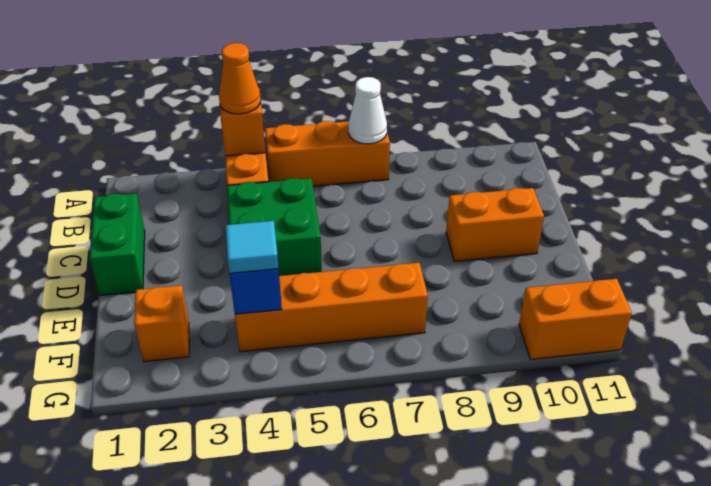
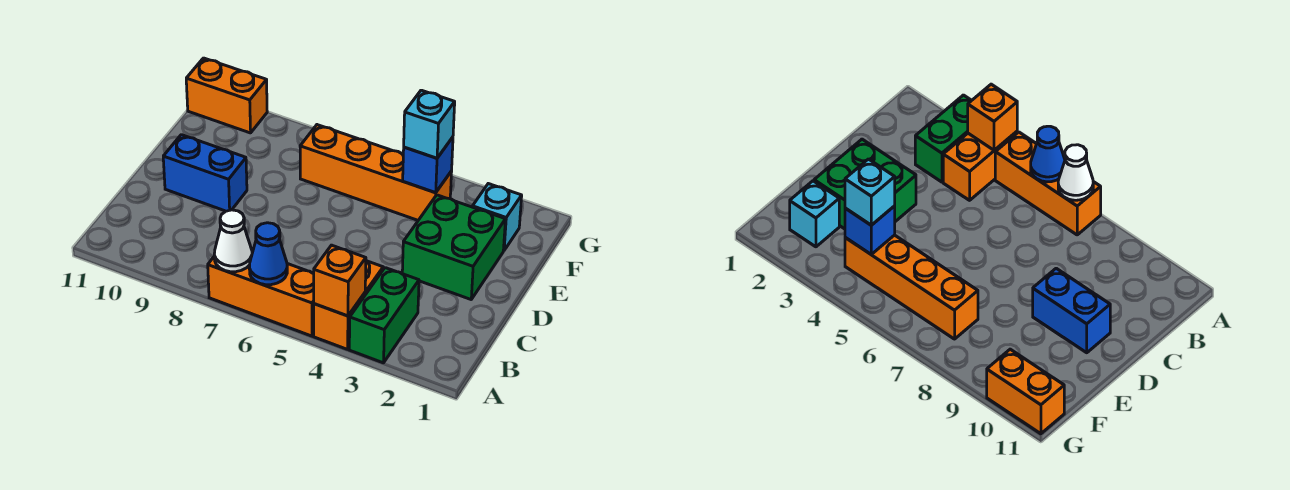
orange 1x1 cone [219,43,261,114] -> none
none -> blue 1x1 cone [249,223,287,285]
green 1x2 brick [89,193,145,295] -> green 1x2 brick moved to [349,268,419,363]
green 2x2 brick [227,178,322,276] -> green 2x2 brick moved to [402,195,505,299]
orange 1x2 brick [446,188,544,261] -> blue 1x2 brick [163,135,247,211]
orange 1x1 brick [134,285,189,362] -> cyan 1x1 brick [473,184,522,251]
cyan 1x1 tile [226,221,279,273] -> cyan 1x1 brick [404,90,455,158]

